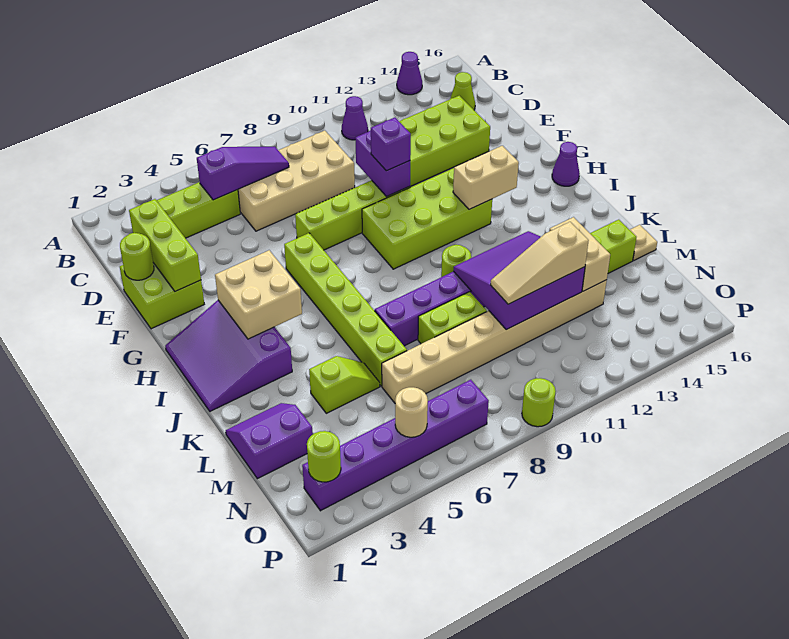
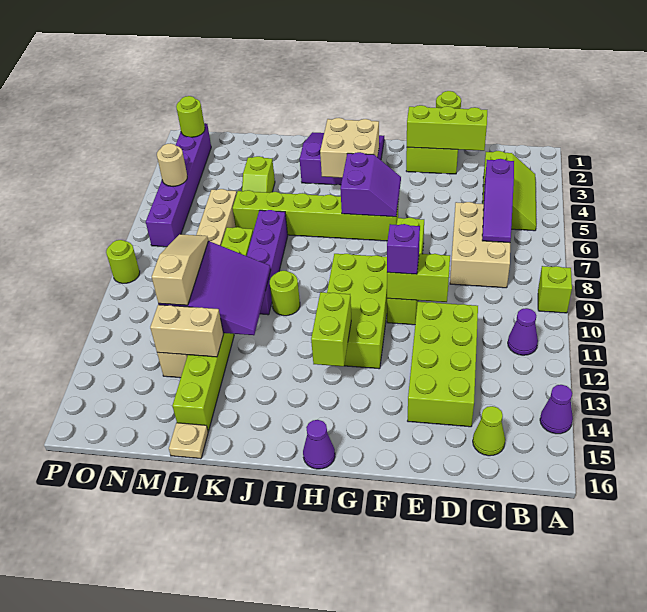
none -> lime 1x1 brick [538,266,572,313]
tan 2x4 brick [238,131,355,231] -> tan 2x3 brick [450,202,510,288]
purple 1x2 brick [355,130,410,197] -> lime 1x2 brick [387,254,450,302]
tan 1x2 brick [453,146,519,209] -> lime 1x2 brick [311,292,351,366]
purple 2x2 slope [226,403,313,479] -> purple 2x2 slope moved to [340,152,401,217]

